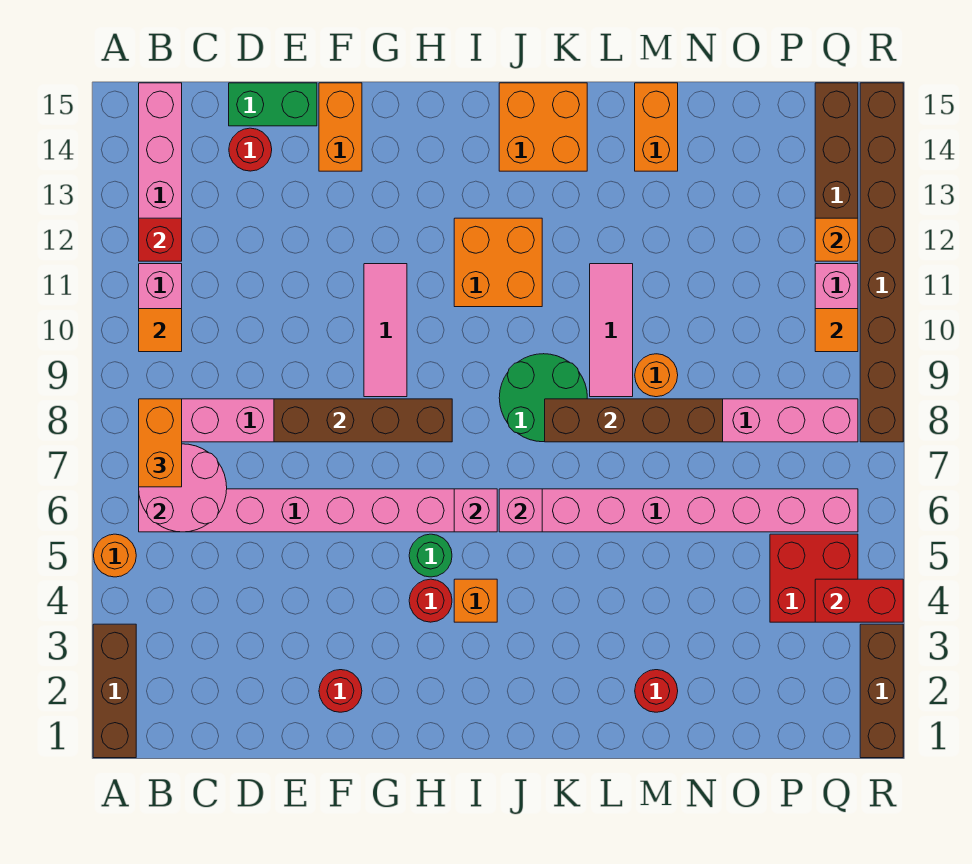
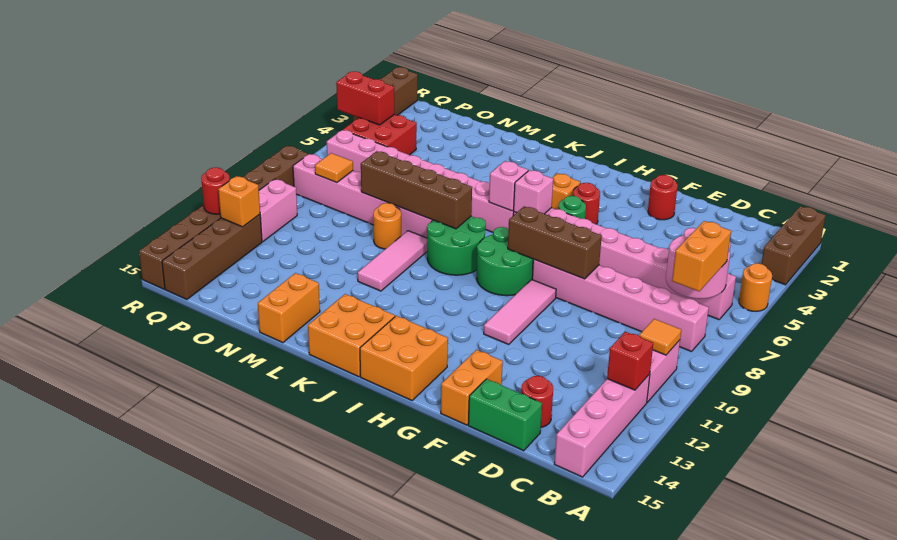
brown 1x4 brick [274,399,452,442] -> brown 1x3 brick [508,206,602,279]
none -> green 2x2 round brick [477,227,533,296]
orange 2x2 brick [454,218,542,307] -> orange 2x2 brick moved to [360,316,448,400]
red 1x1 round brick [635,670,678,712] -> red 1x1 round brick moved to [201,167,230,214]
orange 1x1 tile [815,309,858,352] -> orange 1x1 tile moved to [315,153,353,183]

